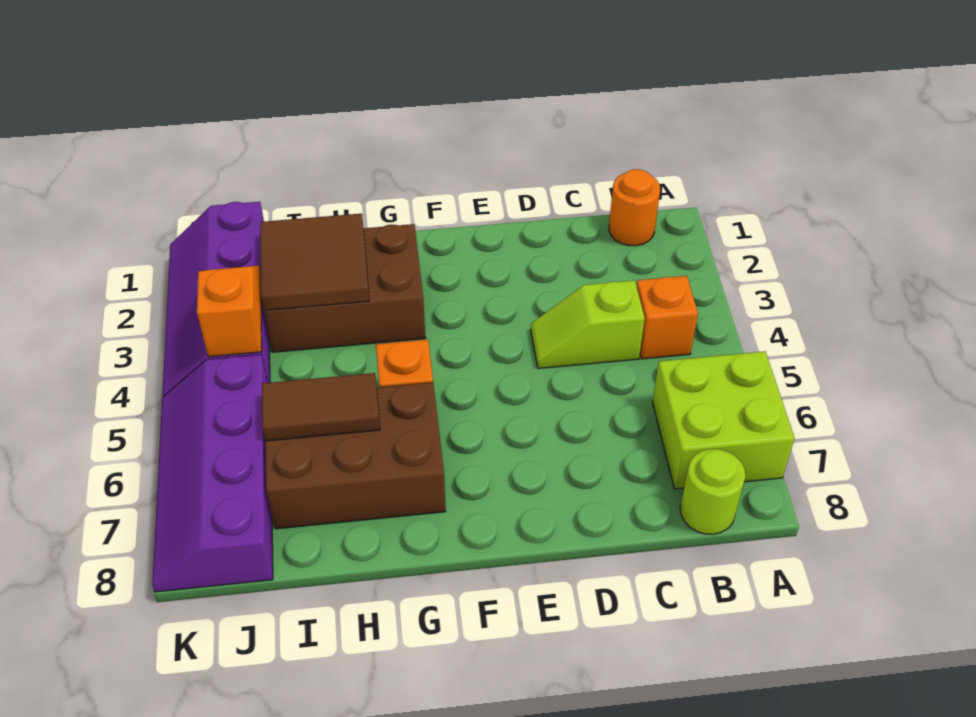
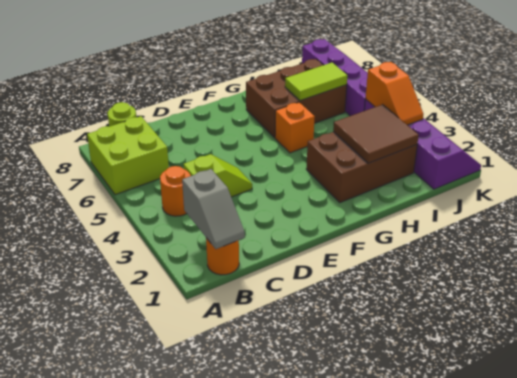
none -> grey 1x2 slope [182,169,245,249]
orange 1x1 brick [637,276,698,359] -> orange 1x1 round brick [160,166,191,216]
brown 1x2 tile [262,373,380,441] -> lime 1x2 tile [285,63,348,101]

